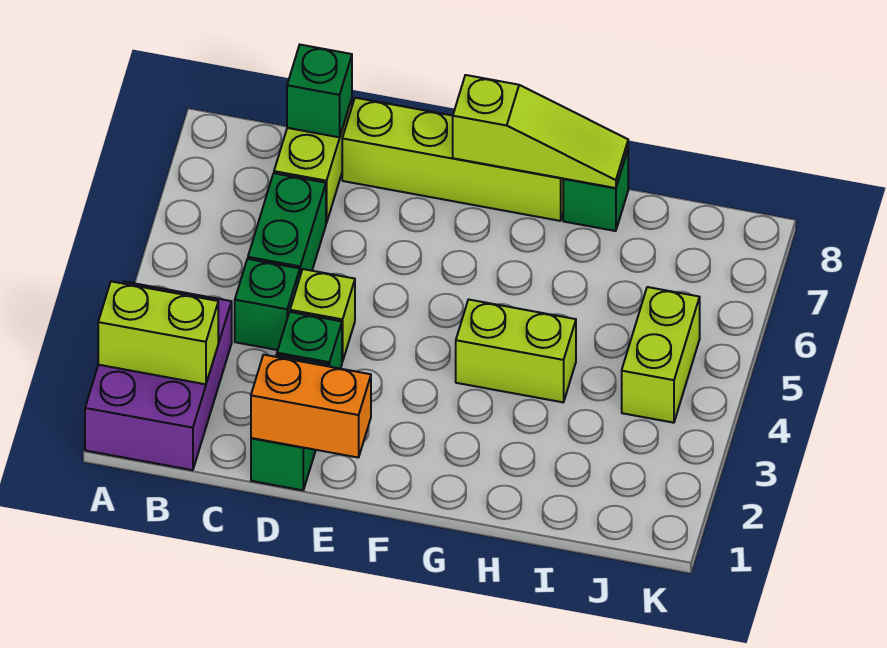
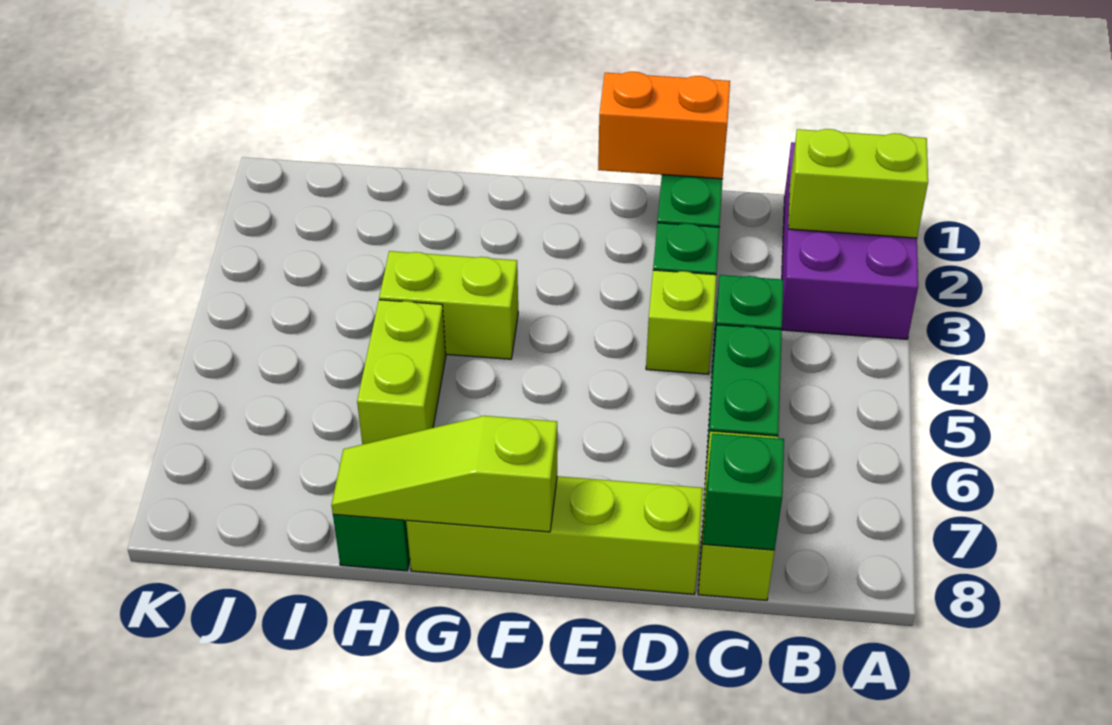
lime 1x2 brick [622,287,700,423] -> lime 1x2 brick moved to [357,300,446,444]

